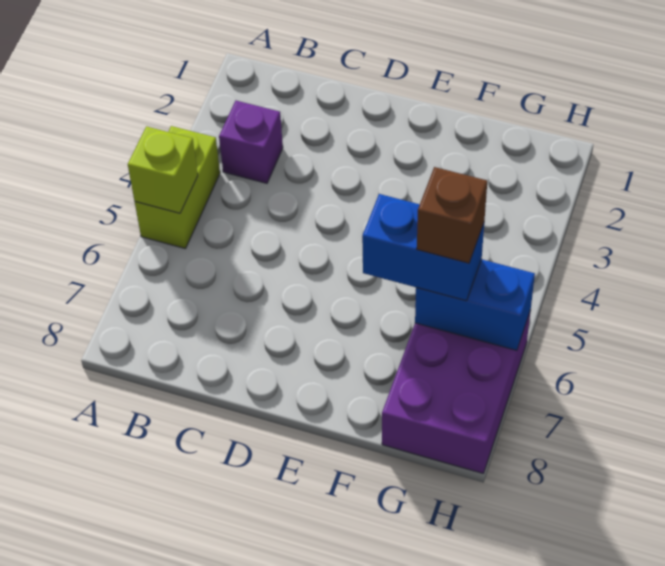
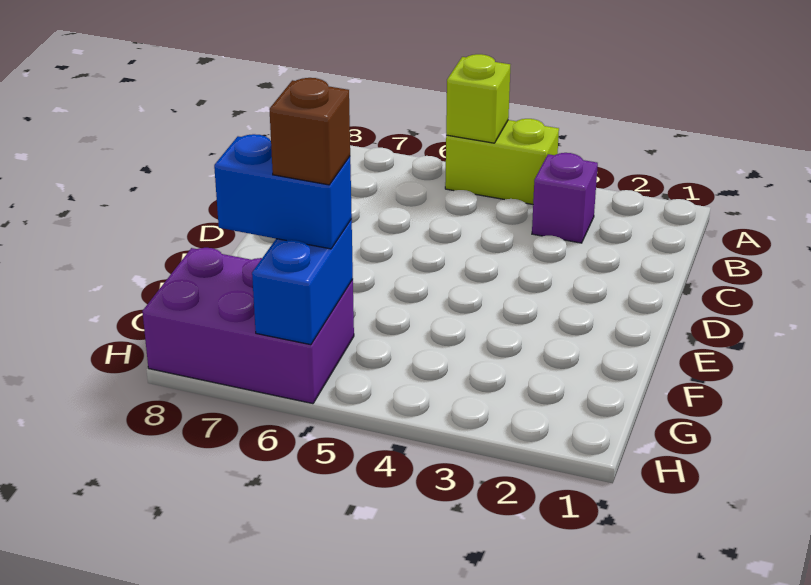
blue 1x2 brick [362,194,484,301] -> blue 1x2 brick turned to [214,134,352,249]

